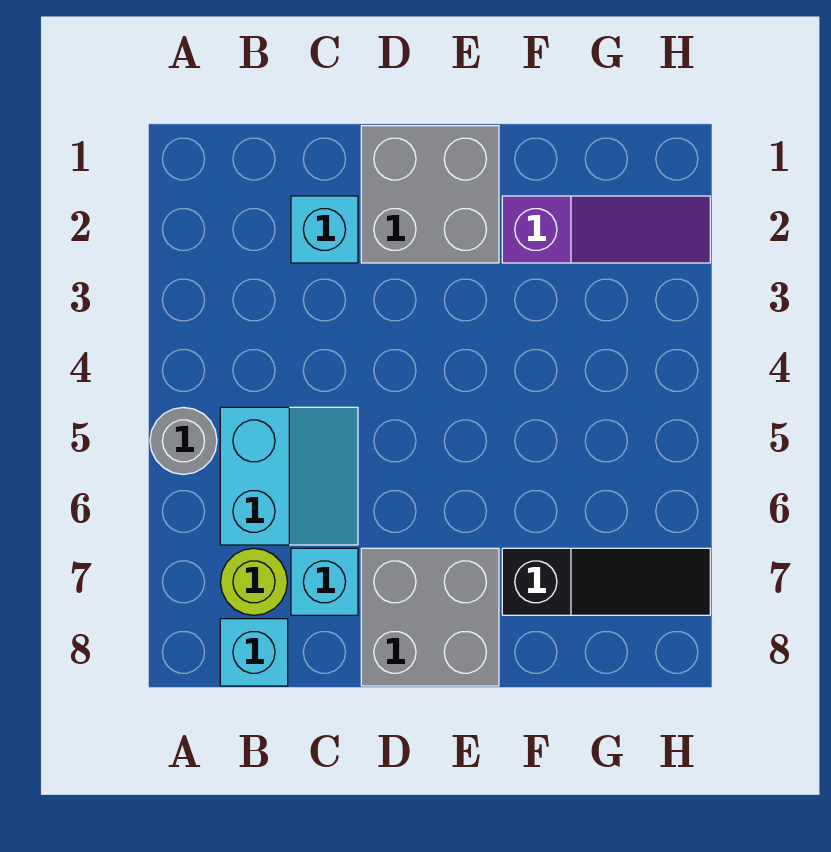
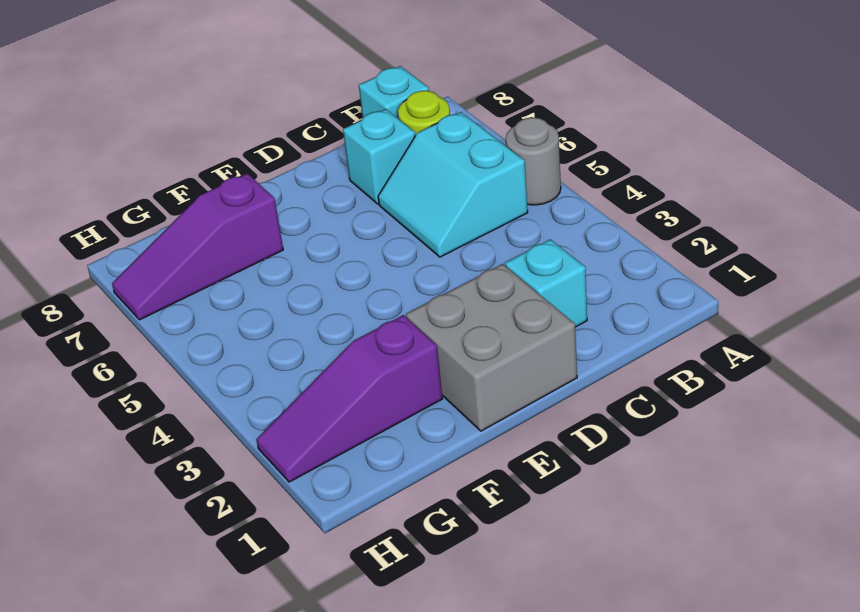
grey 2x2 brick [361,548,499,686] -> none
black 1x3 slope [502,548,710,615] -> purple 1x3 slope [112,173,283,320]

